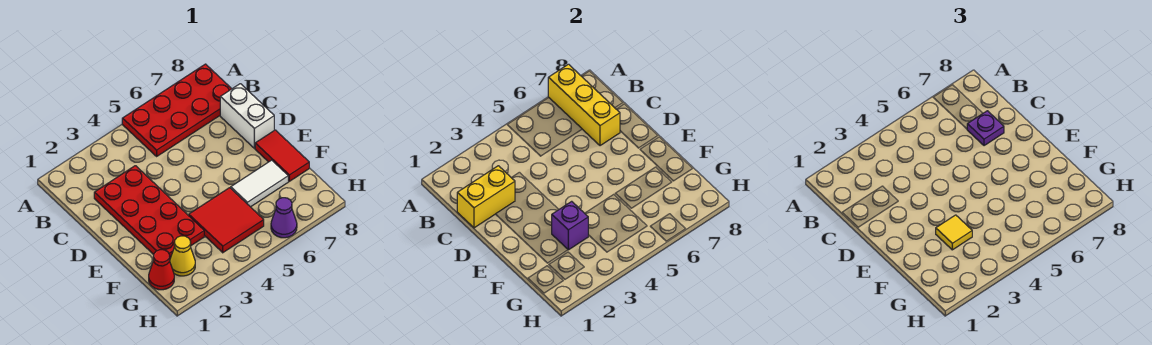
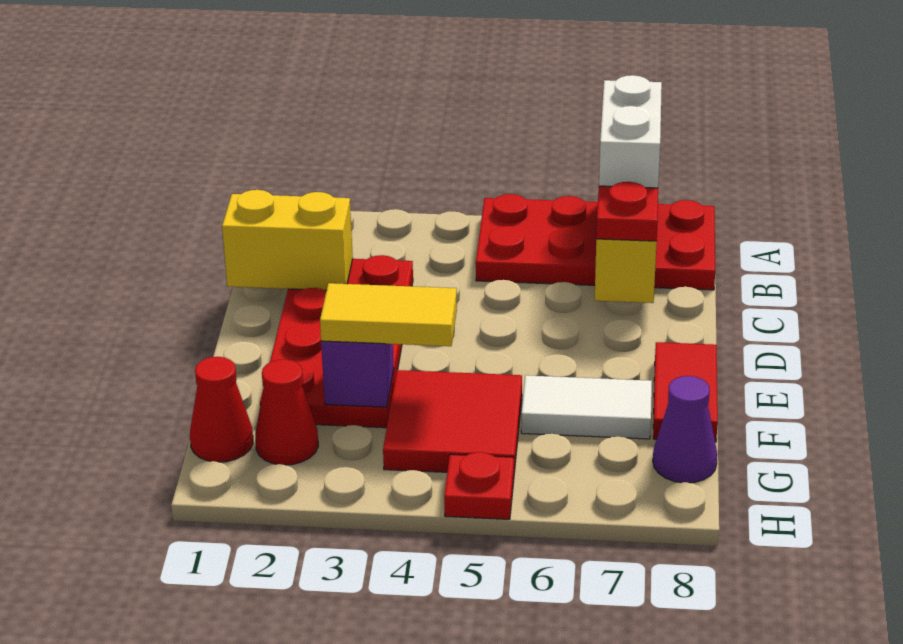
purple 1x1 plate [967,111,1004,146] -> red 1x1 plate [596,182,658,241]
white 1x2 brick [220,84,274,148] -> white 1x2 brick moved to [599,75,662,188]
yellow 1x1 tile [936,215,972,250] -> yellow 1x2 tile [320,283,457,346]
yellow 1x1 cone [170,236,195,276] -> red 1x1 cone [255,359,318,465]
none -> red 1x1 plate [444,452,514,519]
purple 1x1 cone [271,198,297,238] -> purple 1x1 cone moved to [653,376,717,483]

